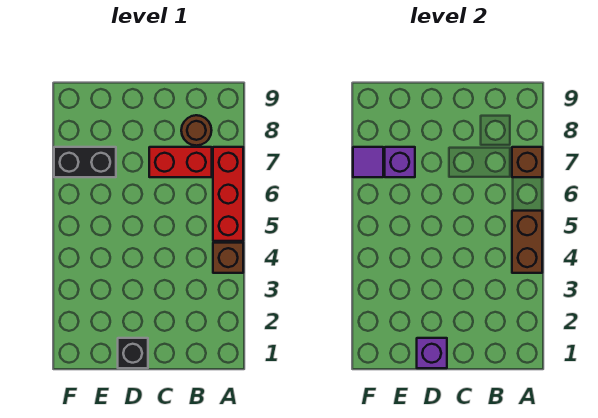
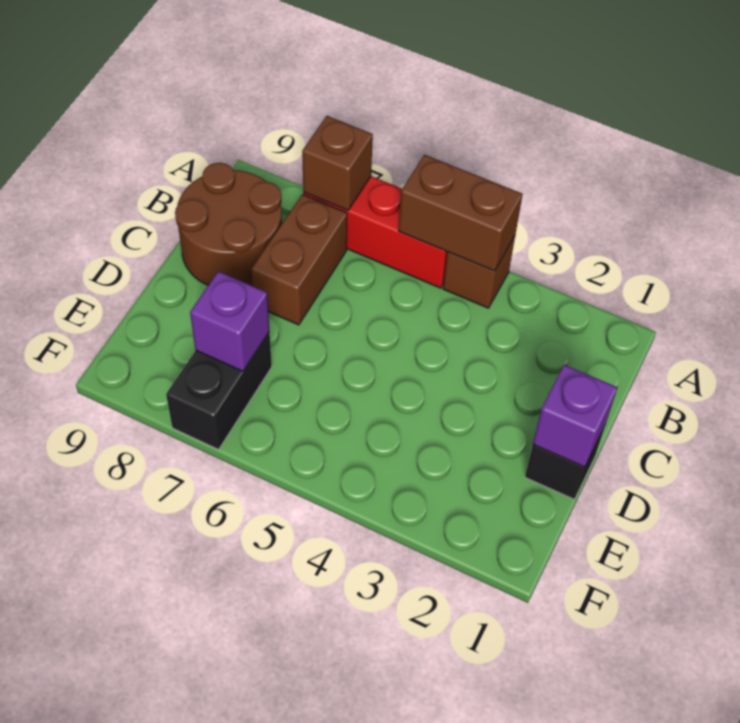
red 1x2 brick [149,147,212,177] -> brown 1x2 brick [252,194,347,325]
brown 1x1 round brick [181,115,212,146] -> brown 2x2 round brick [175,163,282,286]
purple 1x1 tile [353,147,383,177] -> none

